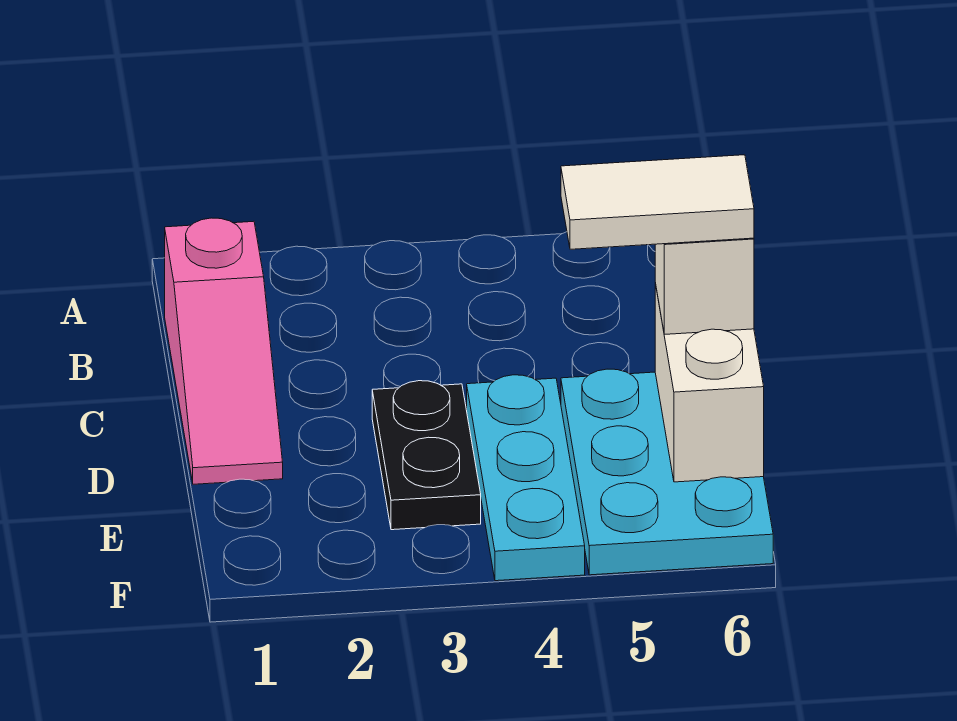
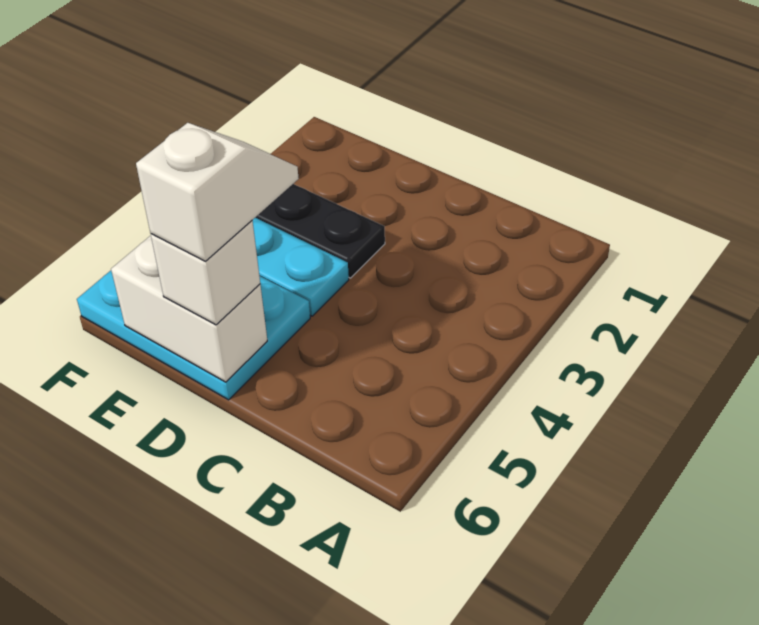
pink 1x3 slope [165,218,283,484] -> none
white 1x2 tile [561,155,754,249] -> white 1x2 slope [136,123,299,261]

